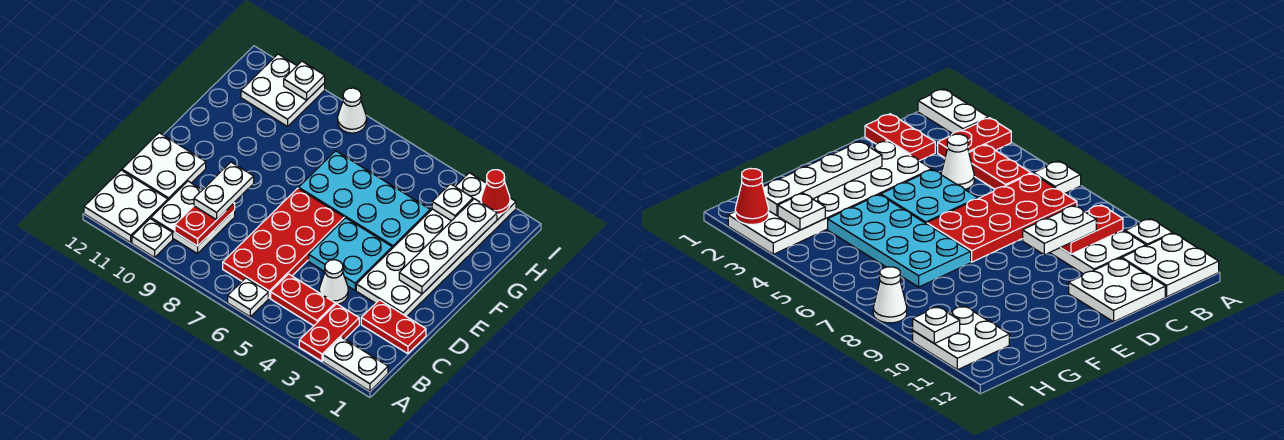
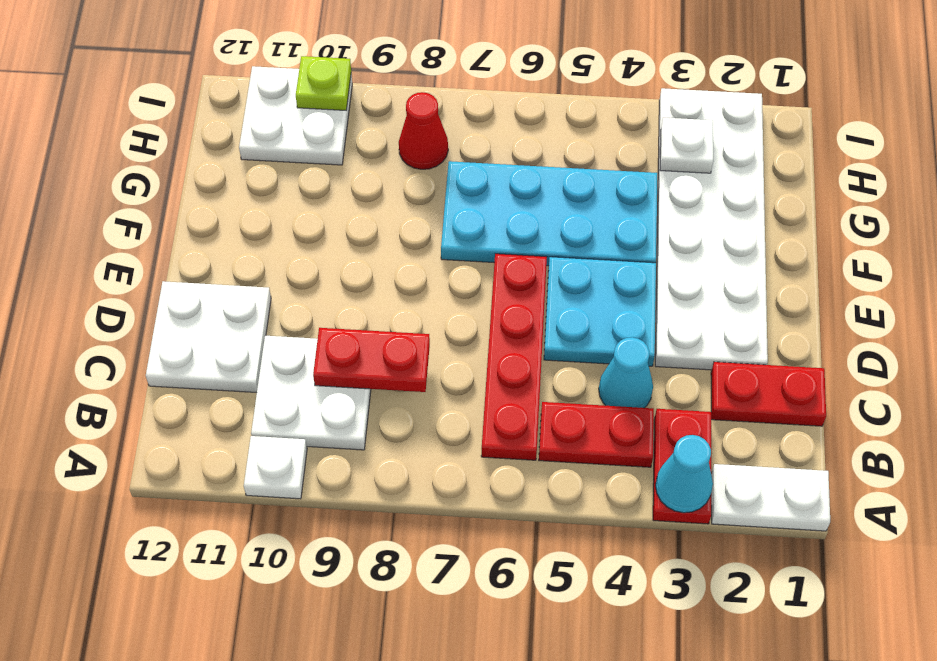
none -> cyan 1x1 cone [656,435,713,513]
white 1x1 plate [228,278,268,317] -> none
white 2x2 plate [84,170,168,243] -> none
red 2x4 plate [223,188,344,298] -> red 1x4 plate [481,254,547,460]
red 1x2 plate [175,203,235,246] -> red 1x2 plate turned to [313,328,430,392]
white 1x1 cone [319,260,348,305] -> cyan 1x1 cone [599,337,653,408]
white 1x2 plate [194,162,254,220] -> none
white 1x4 plate [399,199,497,294] -> none
red 1x1 cone [481,170,510,214] -> red 1x1 cone moved to [399,92,448,169]
white 1x1 cone [338,88,367,133] -> none
white 1x1 plate [284,61,325,100] -> lime 1x1 plate [296,56,351,110]

